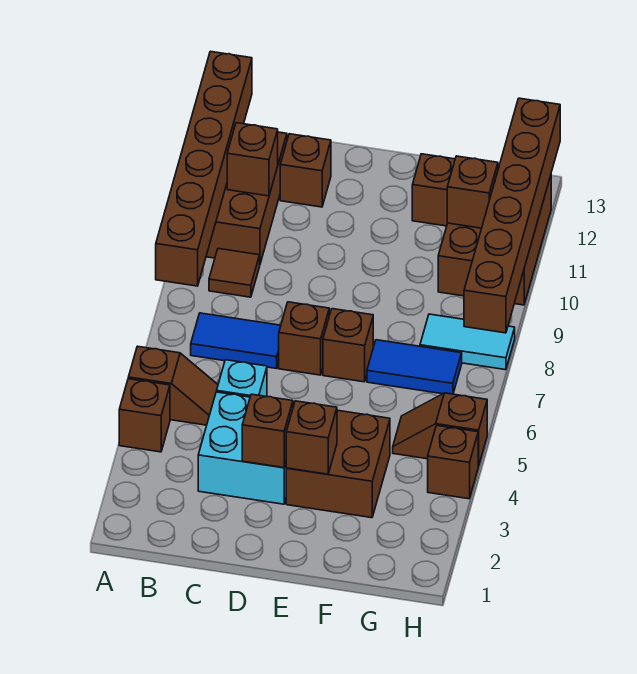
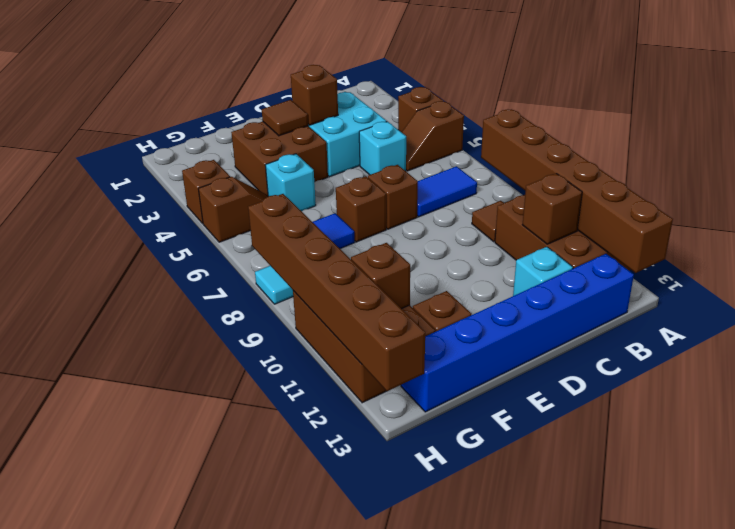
none -> blue 1x6 brick [401,254,634,412]
brown 1x1 brick [280,134,331,207] -> cyan 1x1 brick [513,247,573,296]
brown 1x1 brick [286,401,337,474] -> brown 1x1 tile [262,100,308,136]
none -> cyan 1x1 brick [265,154,316,211]

